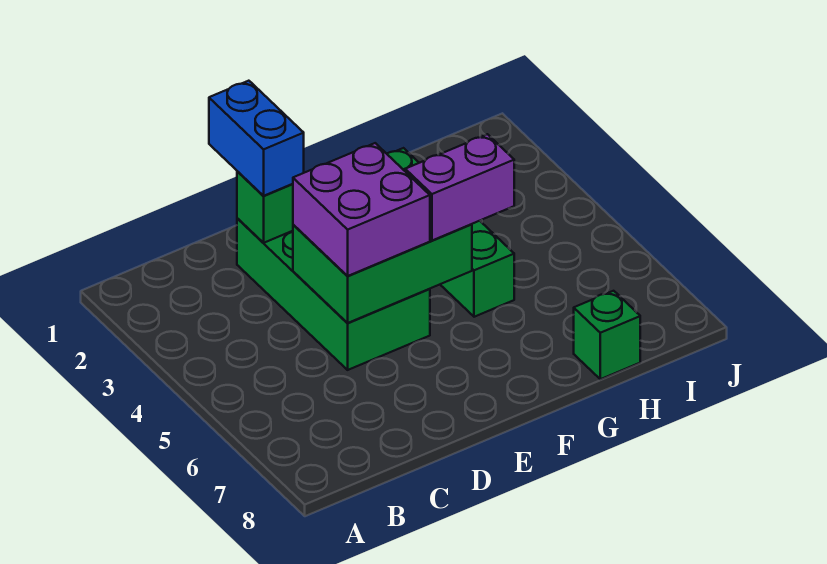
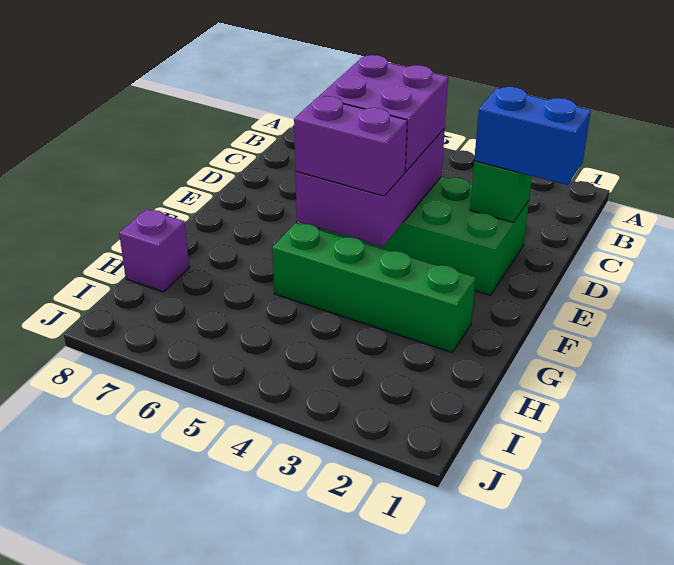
green 2x3 brick [293,224,472,323] -> purple 2x3 brick [296,129,445,247]
purple 1x2 brick [405,134,514,241] -> purple 1x2 brick turned to [294,96,407,196]
green 1x1 brick [574,291,640,379] -> purple 1x1 brick [119,209,189,292]

